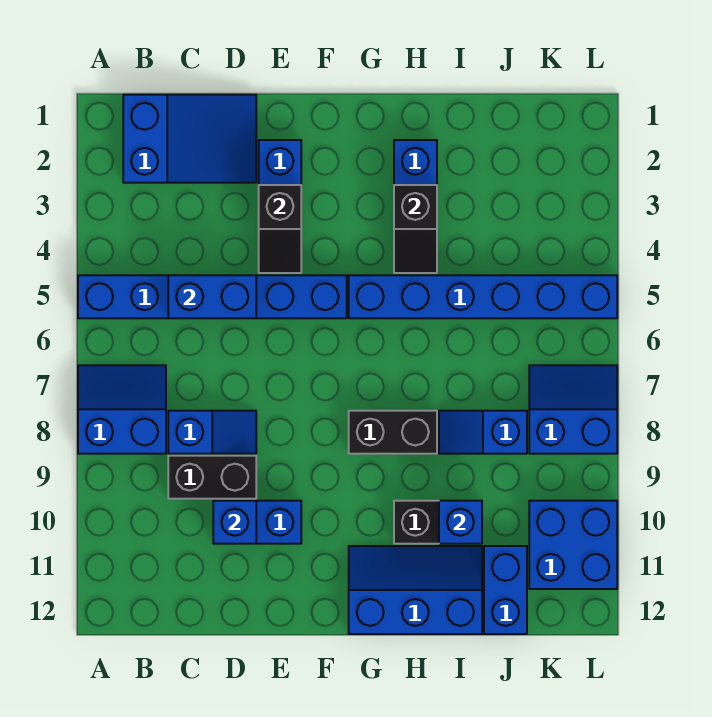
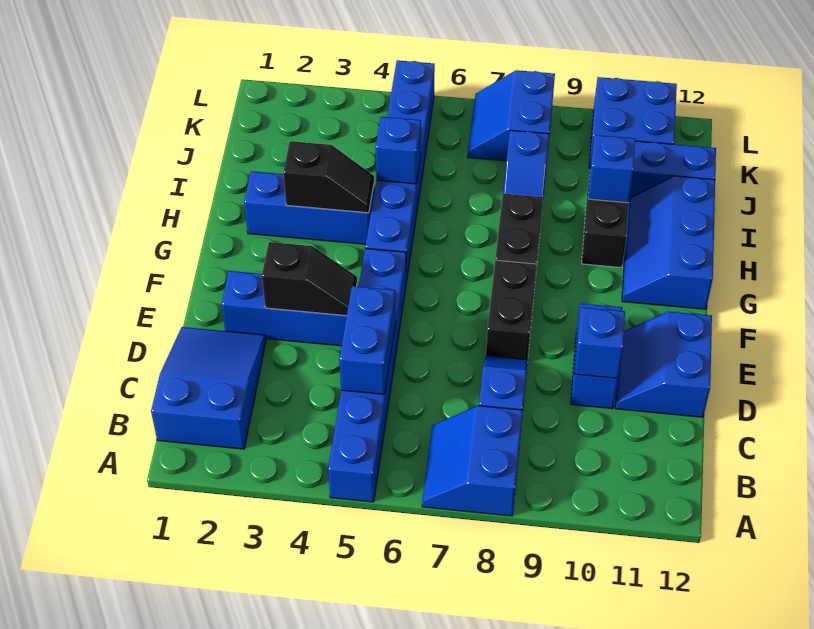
black 1x2 brick [168,456,256,499] -> black 1x2 brick moved to [486,260,537,360]
none -> blue 2x2 slope [615,311,712,417]
none -> blue 1x1 brick [376,117,421,184]

